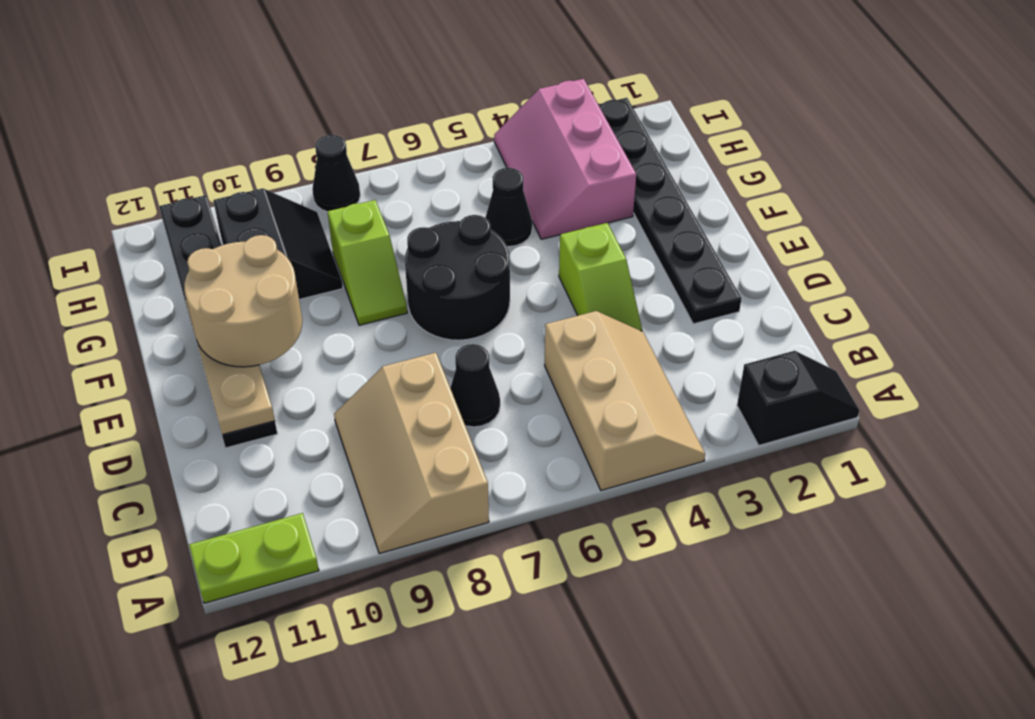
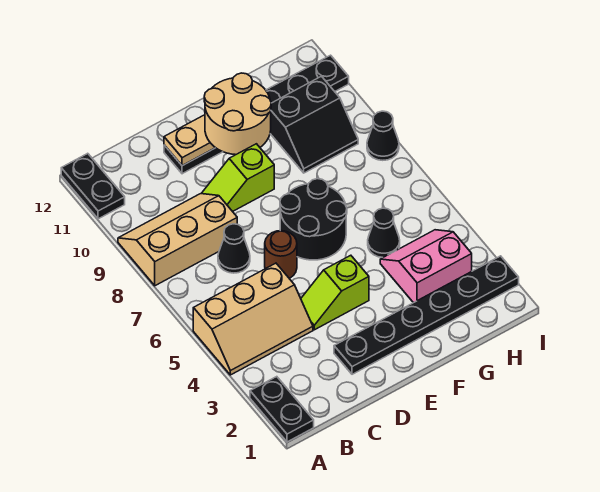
black 1x2 slope [737,351,860,445] -> black 1x2 plate [250,377,314,442]
lime 1x2 plate [189,513,319,603] -> black 1x2 plate [61,153,125,219]
none -> brown 1x1 round brick [265,231,297,278]
lime 1x2 slope [327,200,407,325] -> lime 1x2 slope moved to [202,144,274,212]
pink 2x3 slope [494,79,636,239] -> pink 2x2 slope [380,230,472,303]

